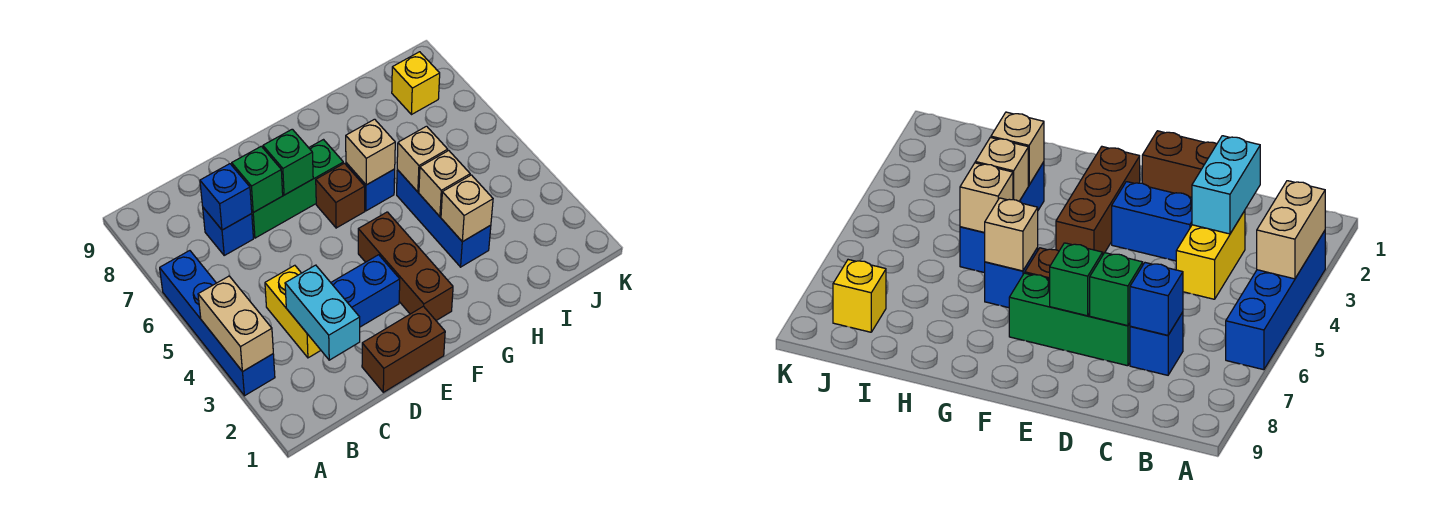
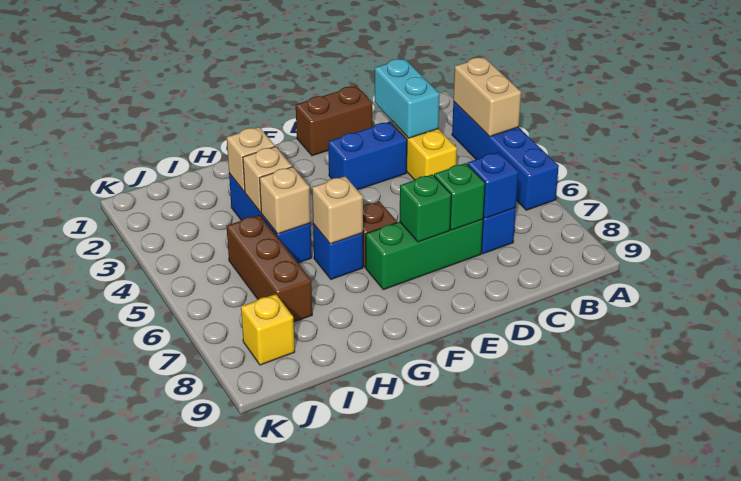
brown 1x3 brick [358,212,453,320] -> brown 1x3 brick moved to [227,215,312,322]

